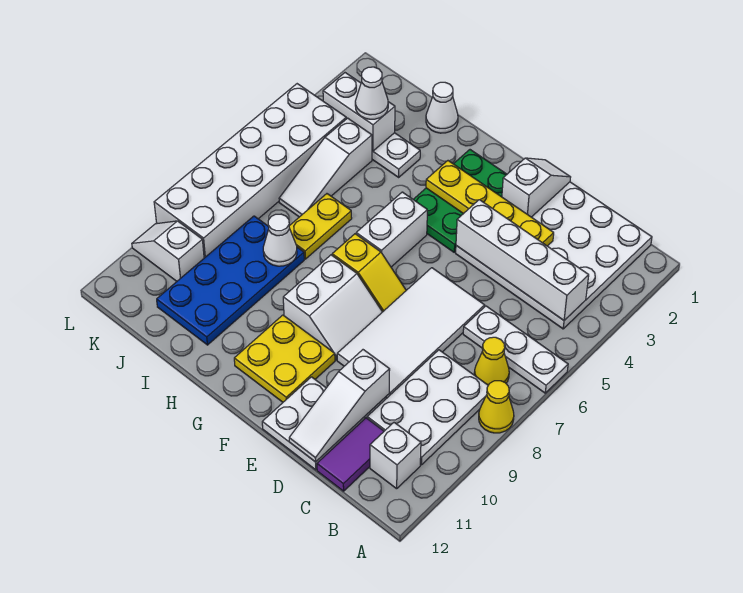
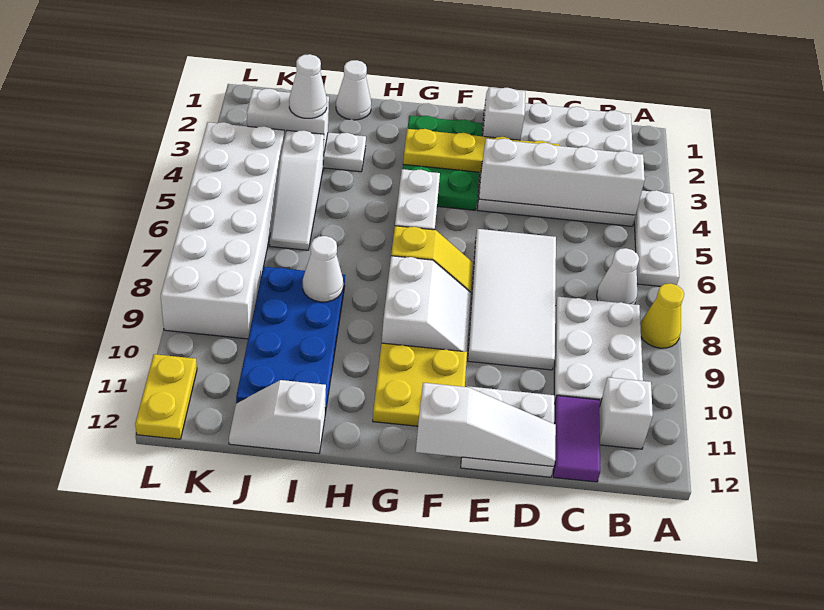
white 1x3 plate [463,306,568,393] -> white 1x3 plate turned to [634,190,679,286]
yellow 1x1 cone [474,337,509,385] -> white 1x1 cone [597,248,639,304]
white 1x3 slope [289,350,390,462] -> white 1x3 slope turned to [416,383,556,467]
yellow 1x2 plate [289,194,352,259] -> yellow 1x2 plate moved to [135,354,197,439]
white 1x2 slope [132,221,204,281] -> white 1x2 slope moved to [229,380,326,453]

